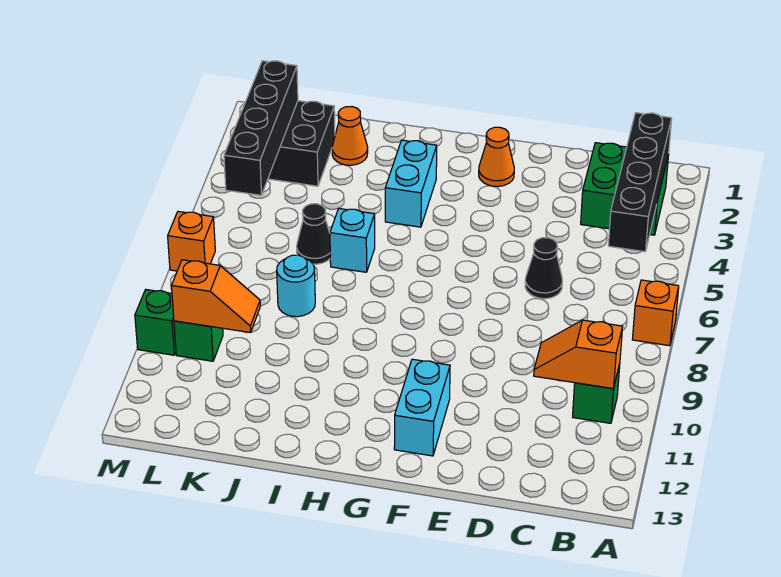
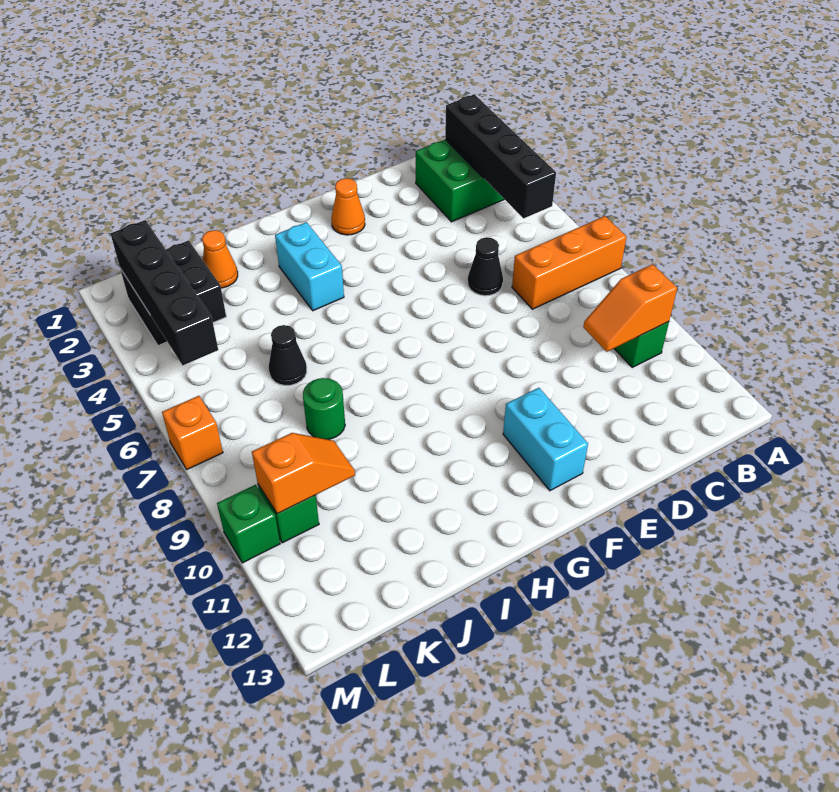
orange 1x1 brick [632,280,679,346] -> orange 1x3 brick [512,216,627,309]
cyan 1x1 brick [330,208,375,272] -> none
cyan 1x1 round brick [277,255,315,317] -> green 1x1 round brick [303,378,345,439]

